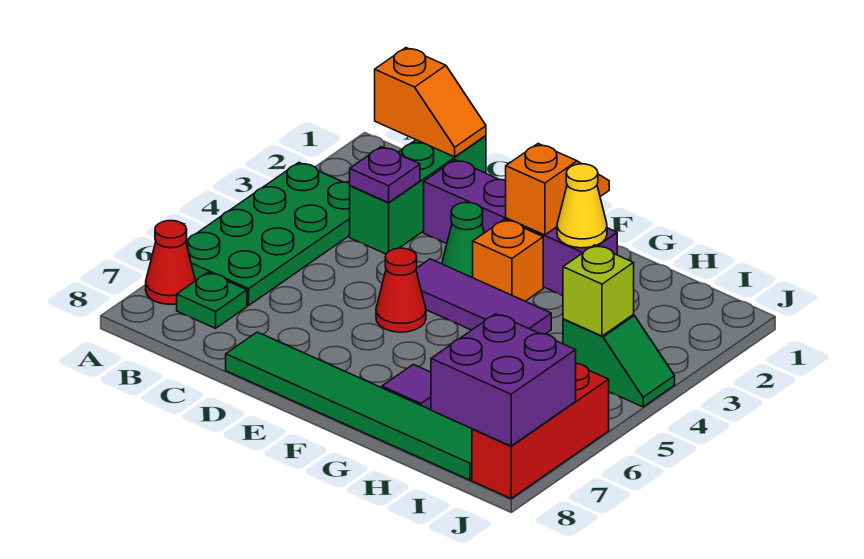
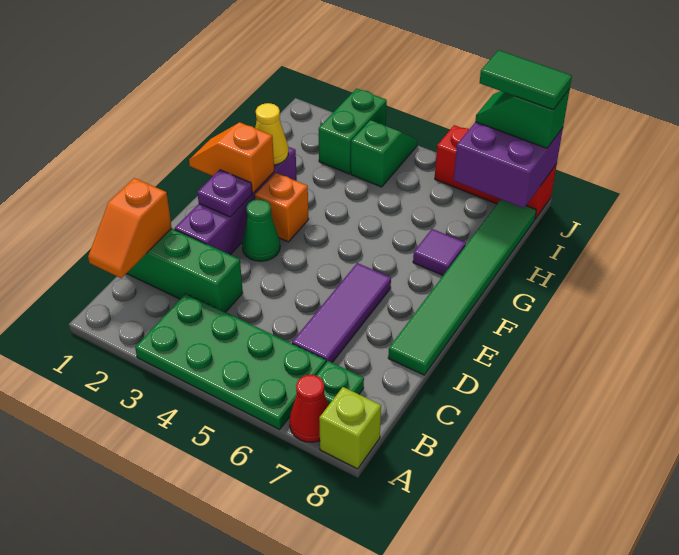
orange 1x2 slope [375,48,486,157] -> orange 1x2 slope turned to [88,178,172,278]
purple 1x1 plate [350,147,420,203] -> purple 1x1 plate moved to [197,170,252,217]
purple 1x3 tile [416,259,551,334] -> purple 1x3 tile moved to [292,263,391,362]
red 1x1 cone [376,248,426,332] -> none
none -> green 1x2 brick [319,88,387,174]
lime 1x1 brick [563,245,634,336] -> lime 1x1 brick moved to [319,387,381,469]
none -> green 1x2 slope [475,89,570,148]
none -> green 1x2 tile [480,50,572,110]

